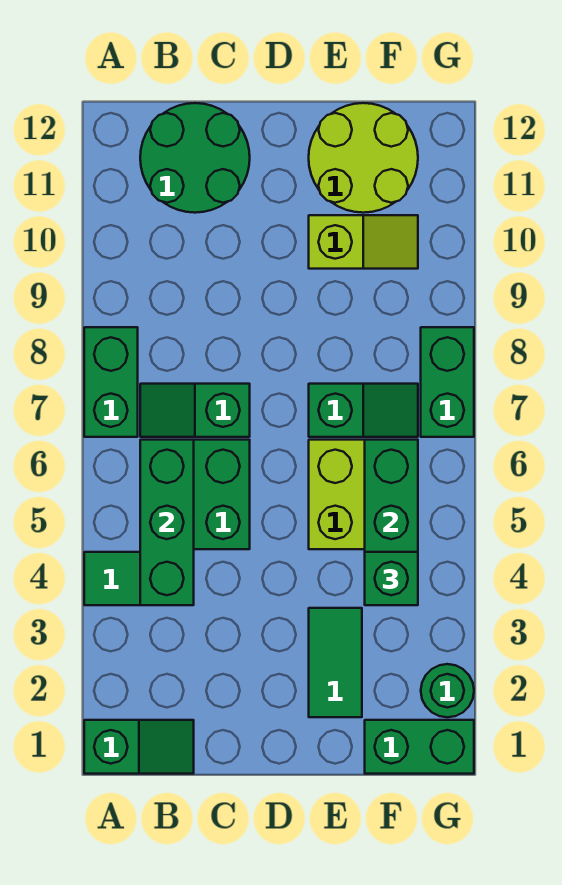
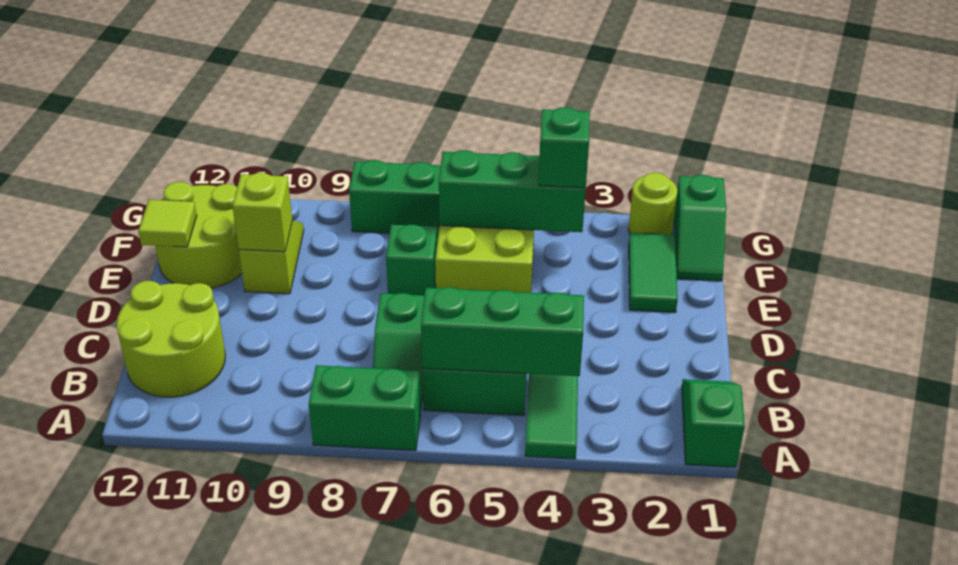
green 2x2 round brick [140,103,250,213] -> lime 2x2 round brick [117,281,225,397]
green 1x2 tile [309,608,362,717] -> green 1x2 tile turned to [629,233,678,313]
none -> lime 1x1 brick [232,173,292,252]
none -> lime 1x1 tile [138,200,197,247]
green 1x2 brick [365,720,474,774] -> green 1x2 slope [674,175,726,281]
green 1x1 round brick [421,664,474,717] -> lime 1x1 round brick [628,173,678,235]

